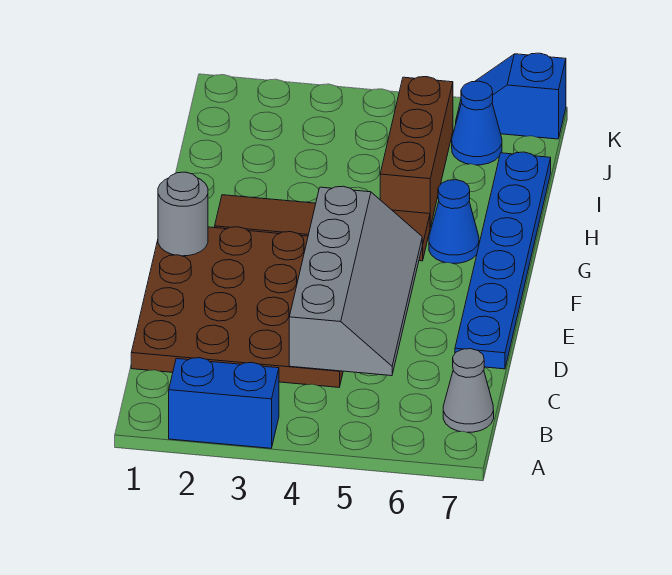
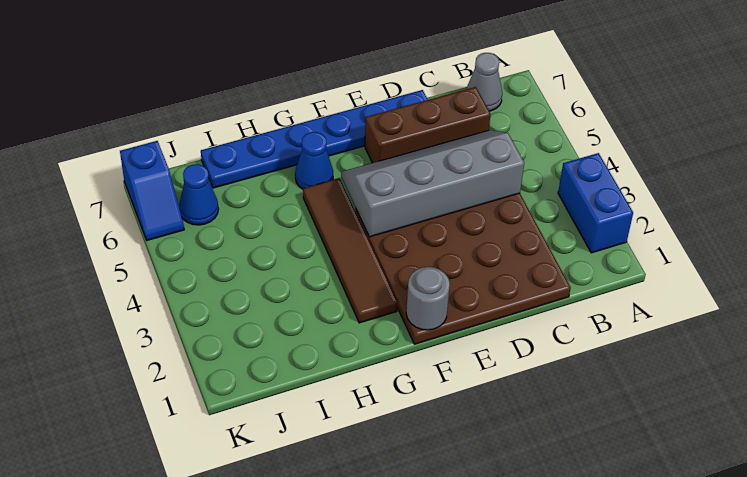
brown 1x3 brick [380,77,453,227] -> brown 1x3 brick moved to [365,87,491,163]

